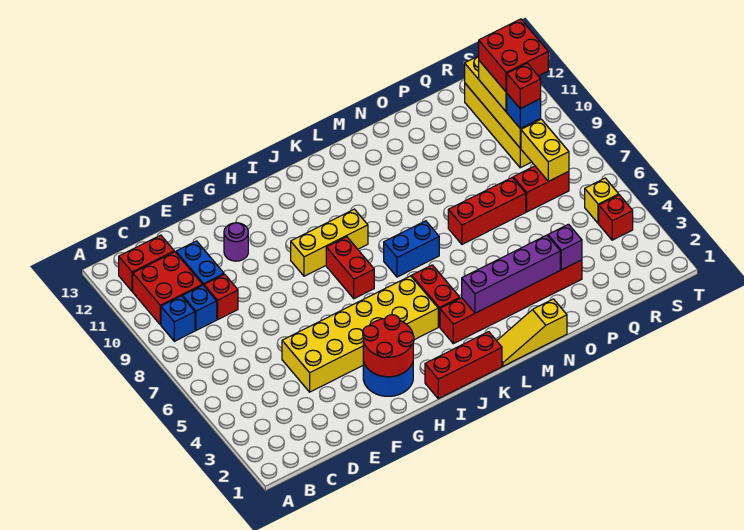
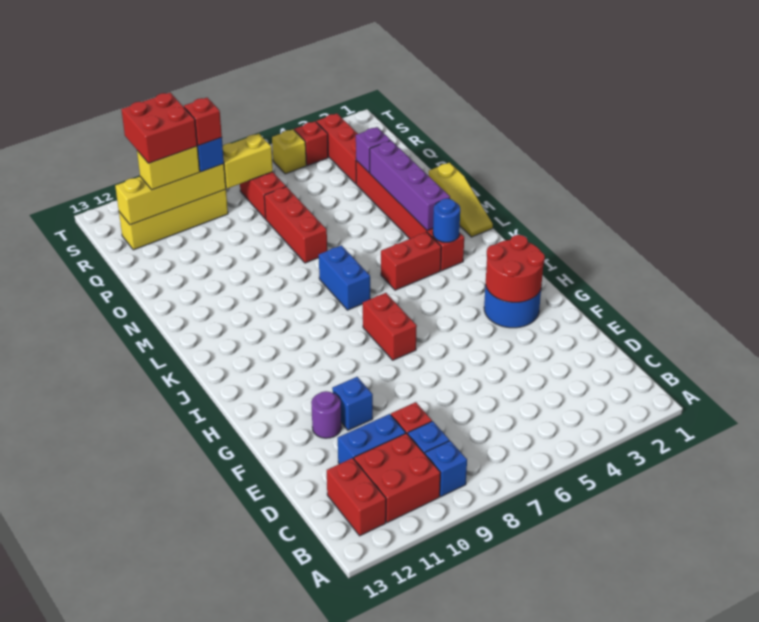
yellow 2x6 brick [282,276,438,392] -> none
none -> blue 1x1 brick [332,377,373,430]
yellow 1x3 brick [291,209,368,276] -> none
red 1x3 brick [425,332,502,399] -> red 1x3 brick moved to [316,114,358,184]
red 1x2 brick [326,237,374,299] -> red 1x2 brick turned to [363,293,417,360]
none -> blue 1x1 round brick [433,199,460,242]

